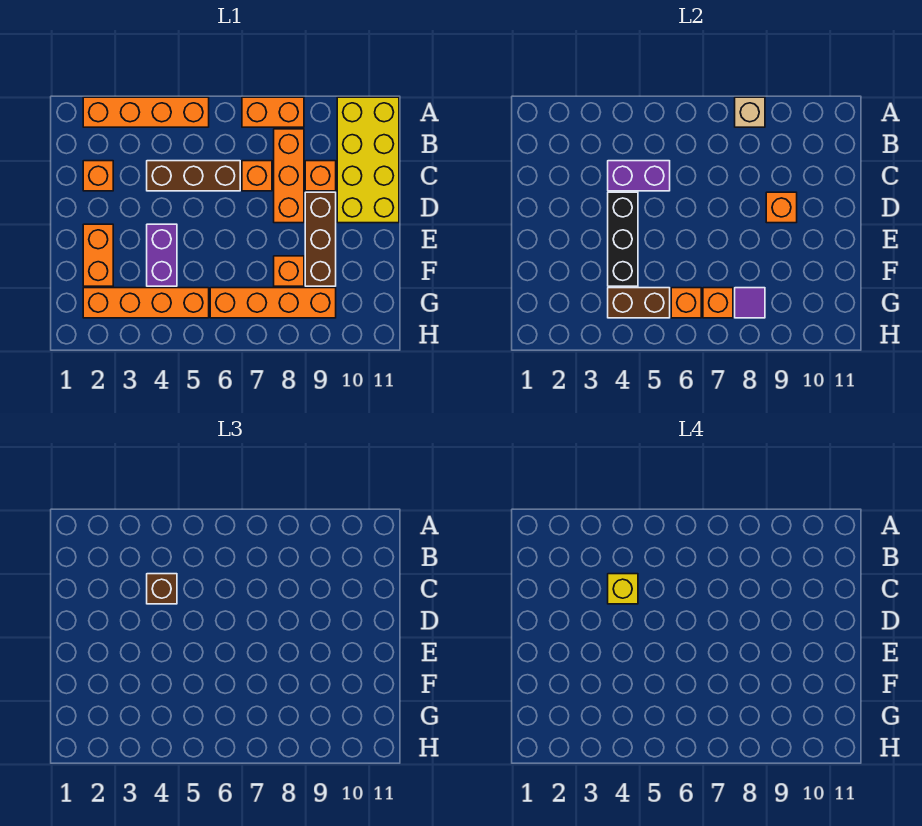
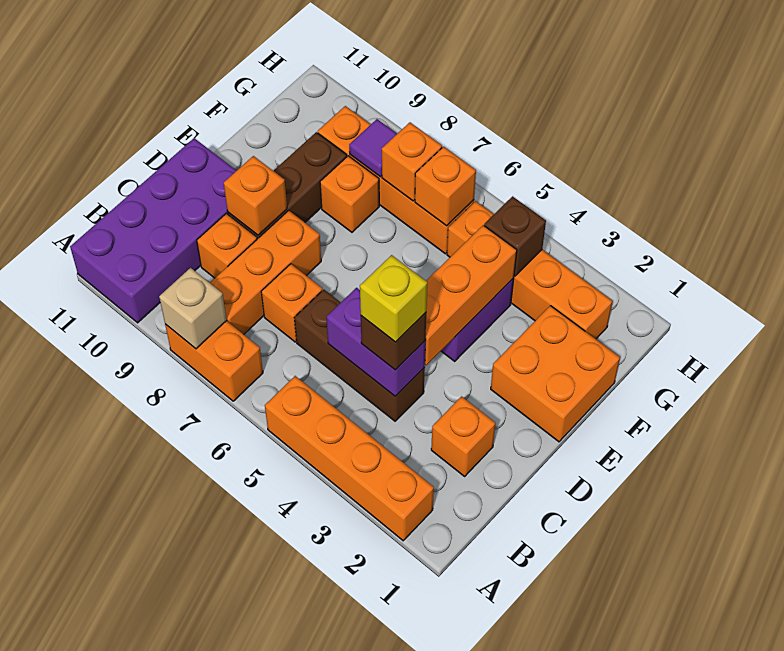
yellow 2x4 brick [337,97,399,223] -> purple 2x4 brick [70,138,237,323]
black 1x3 brick [608,192,638,286] -> orange 1x3 brick [425,225,517,365]
orange 1x2 brick [83,224,113,286] -> orange 2x2 brick [491,306,620,442]
brown 1x2 brick [608,288,670,318] -> brown 1x1 brick [484,196,546,276]

